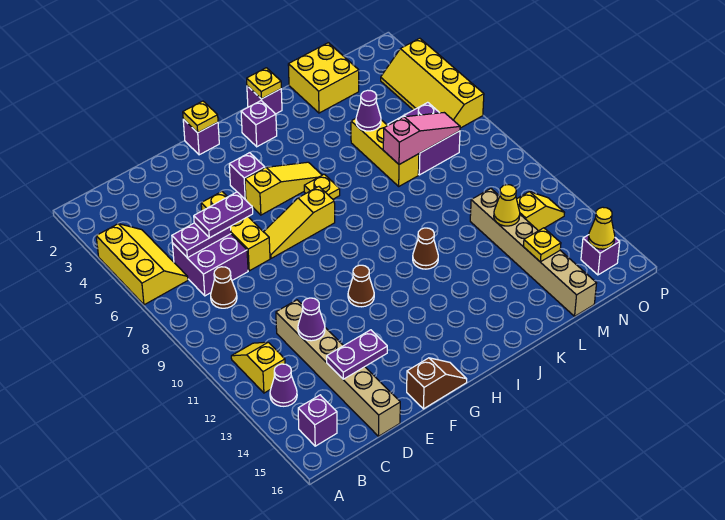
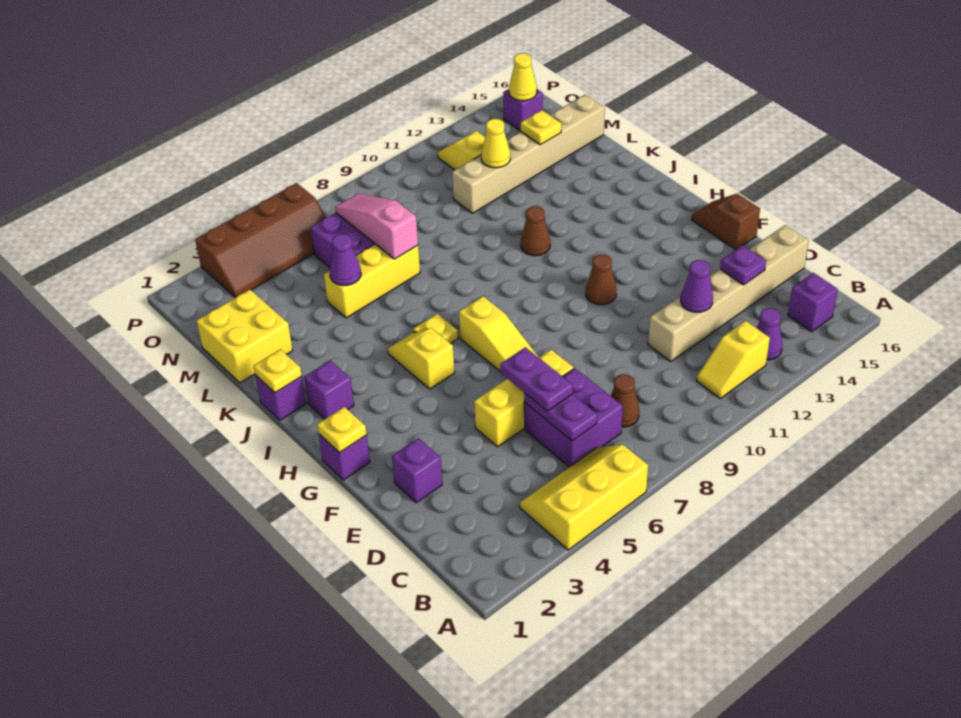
purple 1x2 plate [327,330,387,379] -> purple 1x1 plate [720,245,766,285]
purple 1x1 brick [229,153,265,200] -> purple 1x1 brick moved to [392,438,442,503]
yellow 1x3 slope [245,162,322,215] -> yellow 1x2 slope [388,328,454,389]
yellow 2x4 slope [381,38,484,128] -> brown 2x4 slope [195,183,326,298]

